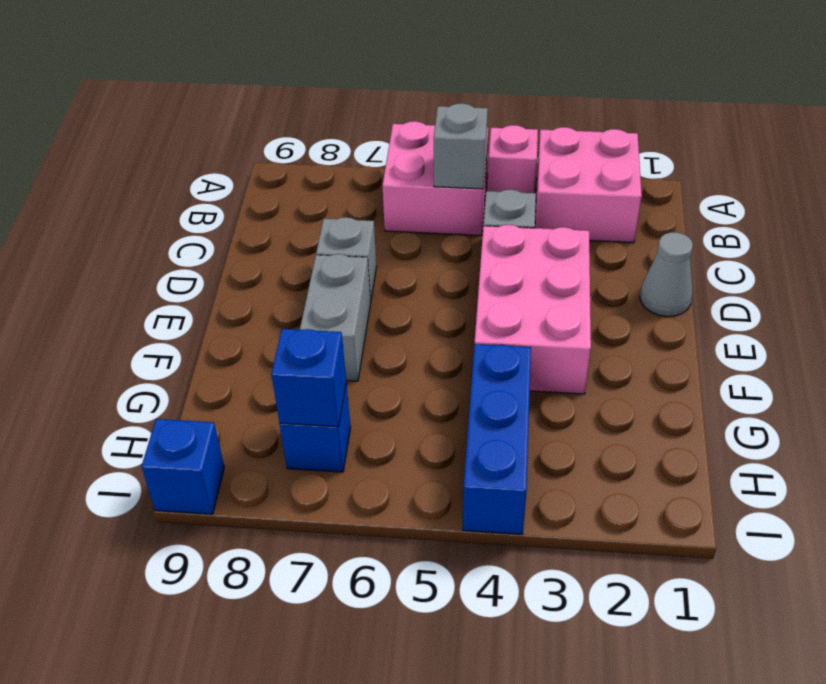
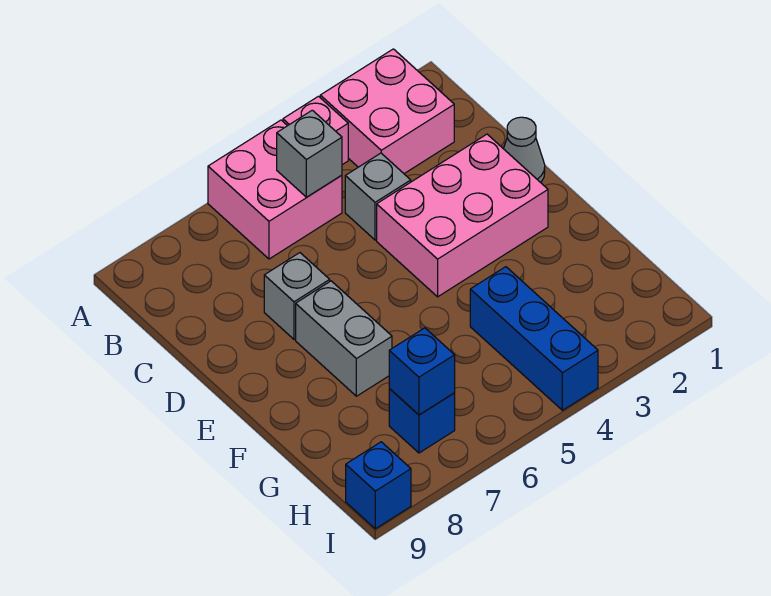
pink 2x3 brick [475,225,591,394] -> pink 2x3 brick turned to [377,134,548,297]

